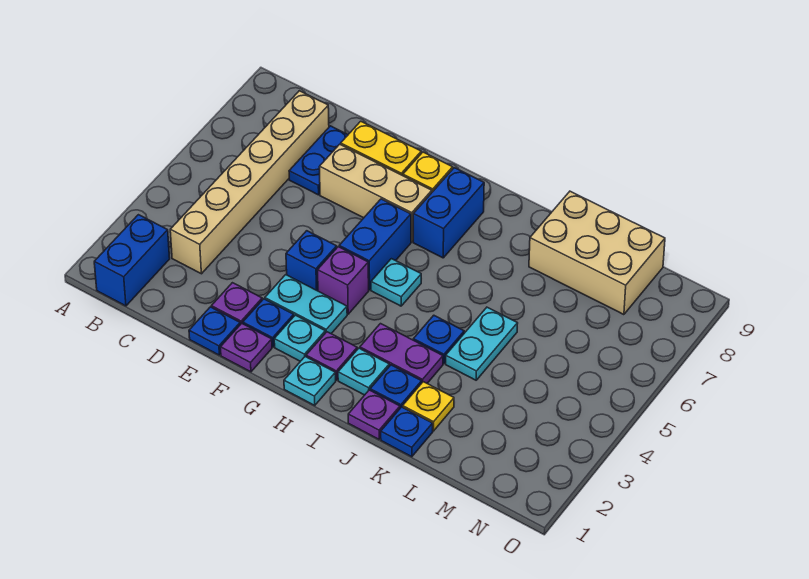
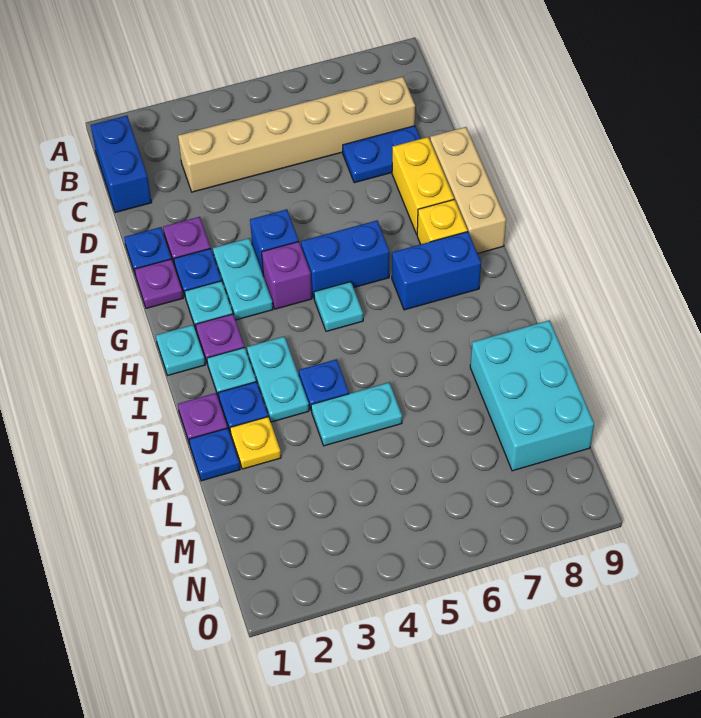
blue 1x2 brick [94,215,170,306] -> blue 1x2 brick turned to [91,116,152,213]
tan 1x3 brick [319,144,432,242] -> tan 1x3 brick moved to [430,127,506,253]
purple 1x2 plate [360,324,443,383] -> cyan 1x2 plate [247,337,309,422]
tan 2x3 brick [529,191,665,315] -> cyan 2x3 brick [470,320,594,471]

